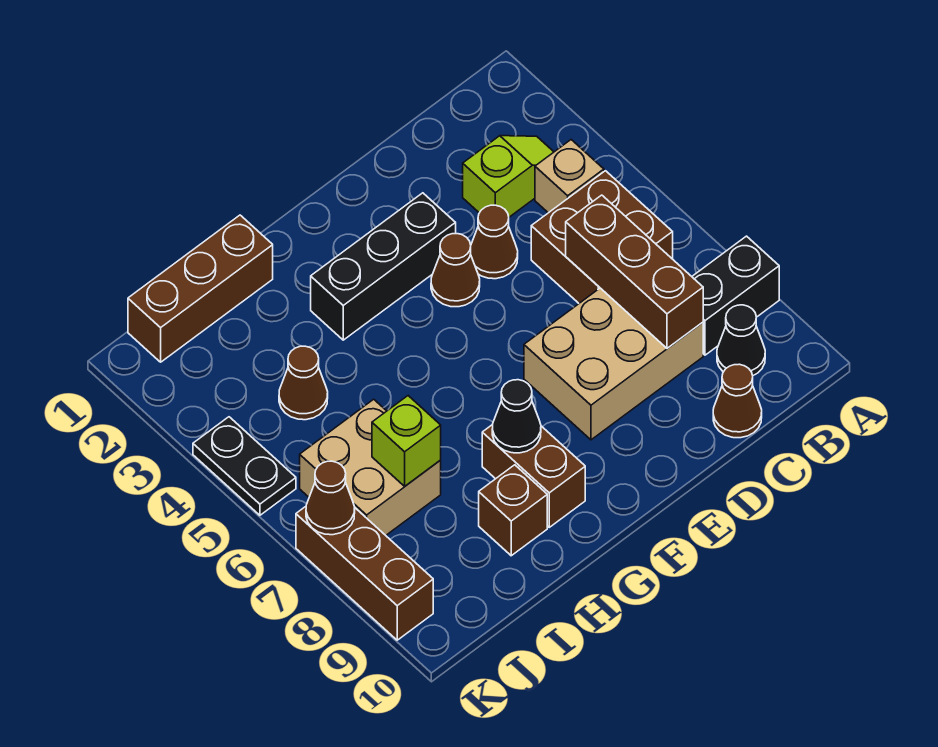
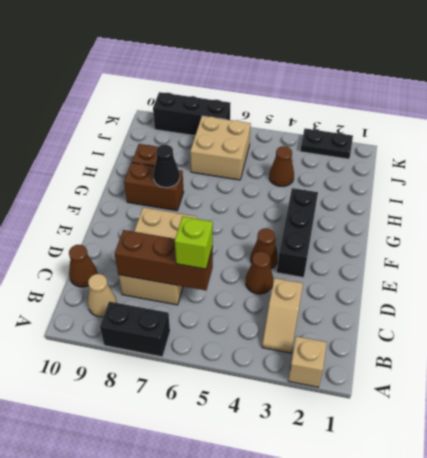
black 1x2 brick [692,236,779,355] -> black 1x2 brick turned to [100,302,170,357]
lime 1x2 slope [463,136,553,217] -> tan 1x2 slope [262,278,303,353]
tan 1x1 brick [535,140,604,213] -> tan 1x1 brick moved to [288,336,327,387]
brown 2x2 brick [531,171,673,303] -> none
black 1x1 cone [717,305,765,375] -> tan 1x1 cone [88,274,117,317]
brown 1x3 brick [128,215,273,362] -> none
lime 1x1 brick [372,396,441,486] -> lime 1x1 brick moved to [175,217,213,269]
black 1x2 plate [193,417,296,515] -> black 1x2 plate moved to [300,128,353,159]
brown 1x3 brick [296,507,433,640] -> black 1x3 brick [153,92,231,136]
brown 1x1 cone [306,461,355,535] -> none

